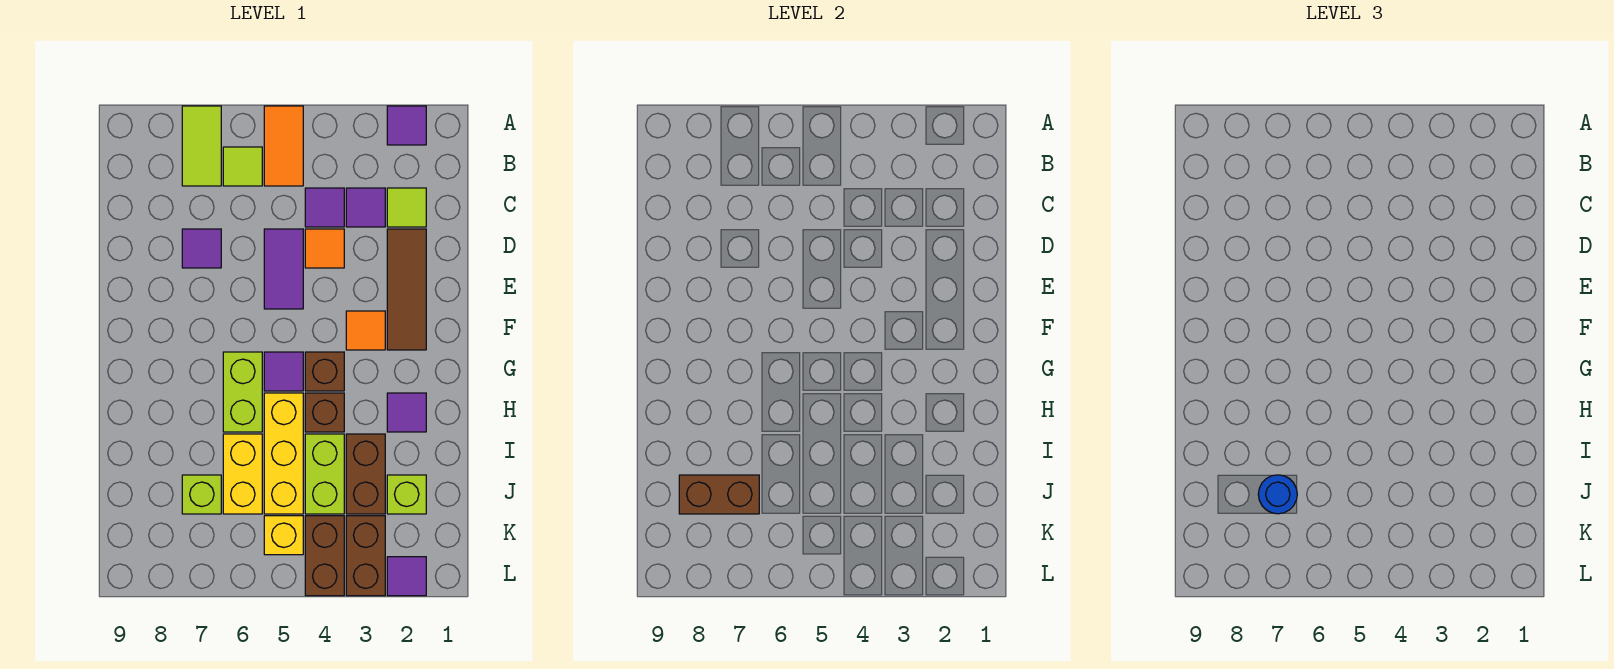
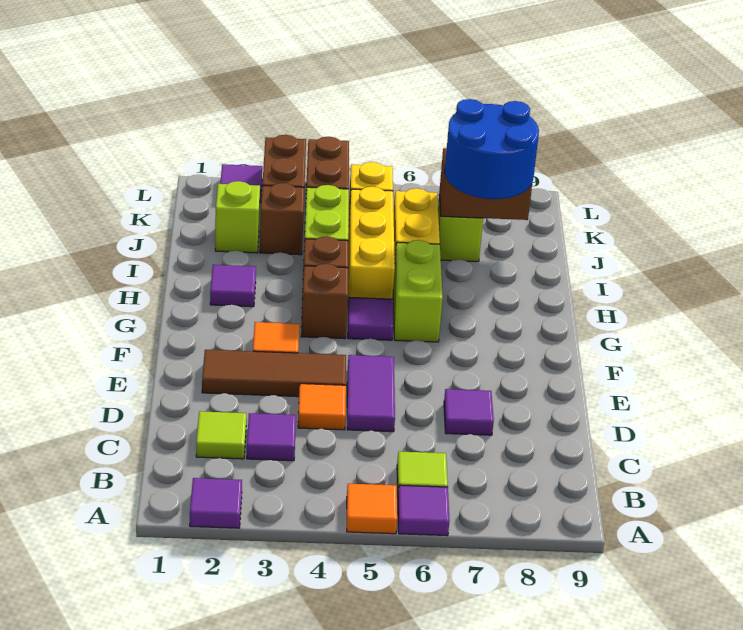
orange 1x2 tile [264,106,303,186] -> orange 1x1 tile [347,484,397,534]
lime 1x2 tile [182,106,221,186] -> none
purple 1x1 tile [305,188,344,227] -> purple 1x1 tile moved to [398,485,450,536]
brown 1x3 tile [387,229,426,350] -> brown 1x3 tile turned to [202,350,346,397]
brown 1x2 brick [346,434,385,514] -> brown 1x1 brick [260,183,304,255]
blue 1x1 round brick [1258,475,1297,514] -> blue 2x2 round brick [445,99,539,199]

